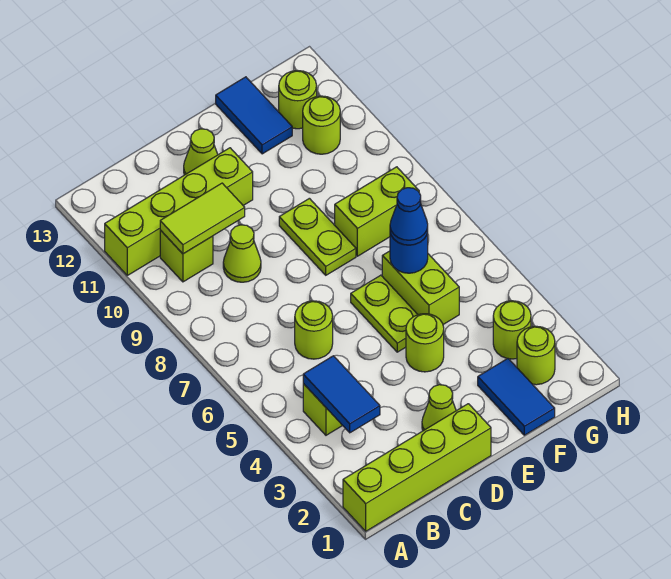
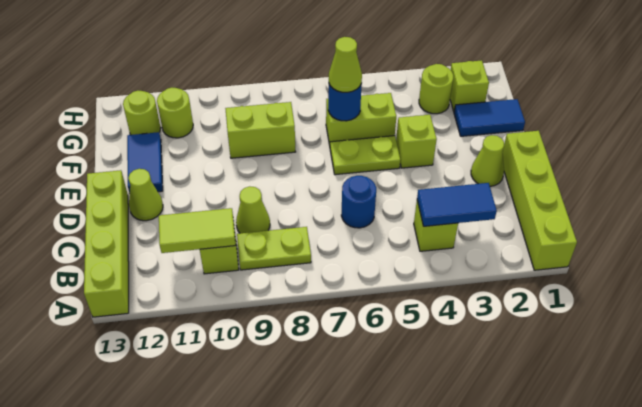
lime 1x4 brick [105,148,253,275] -> lime 1x4 brick moved to [84,170,129,317]
lime 1x2 tile [160,183,245,254] -> lime 1x2 tile turned to [159,208,236,253]
lime 1x1 round brick [295,301,333,359] -> blue 1x1 round brick [341,176,376,228]
lime 1x1 round brick [406,314,444,372] -> lime 1x1 brick [396,115,437,168]
lime 1x2 plate [279,198,356,275] -> lime 1x2 plate moved to [237,227,311,270]
blue 1x1 cone [390,188,428,245] -> lime 1x1 cone [329,37,362,92]
lime 1x2 brick [335,167,419,256] -> lime 1x2 brick turned to [225,102,295,158]
blue 1x2 tile [216,77,292,154] -> blue 1x2 tile turned to [127,132,163,193]
lime 1x1 round brick [517,326,555,385] -> lime 1x1 brick [450,60,489,111]

